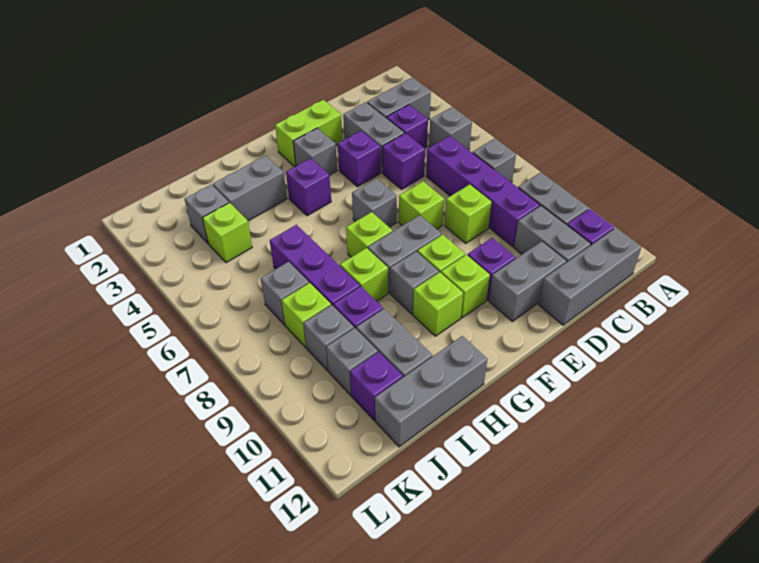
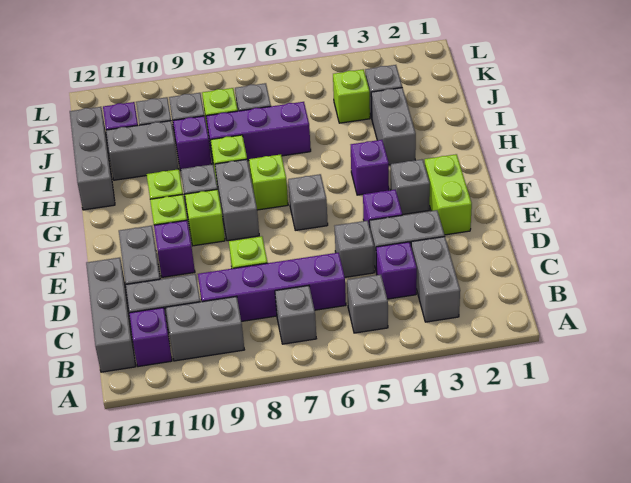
purple 1x1 brick [382,133,425,189] -> grey 1x1 brick [335,221,374,277]
lime 1x1 brick [399,181,444,229] -> none

